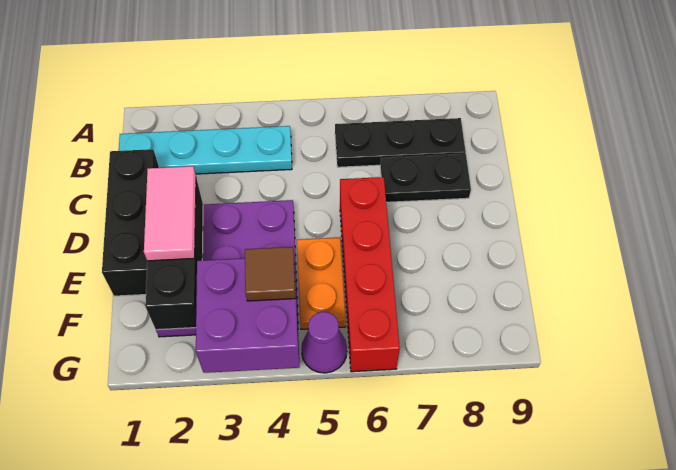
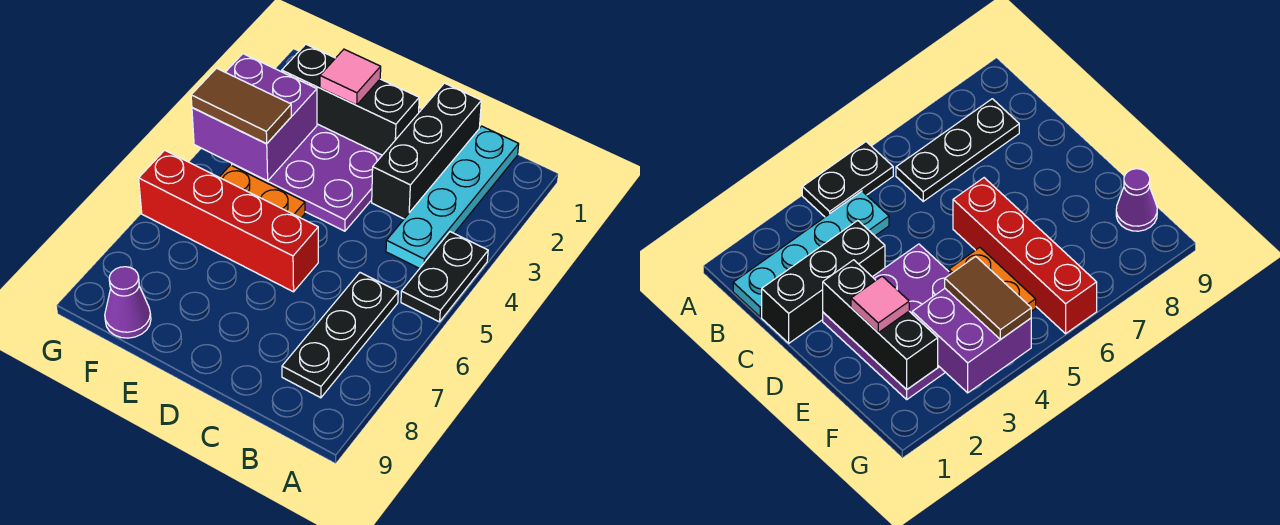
black 1x3 brick [102,149,159,296] -> black 1x3 brick turned to [372,83,481,219]
black 1x2 plate [380,154,471,202] -> black 1x2 plate moved to [401,232,488,322]
pink 1x2 tile [144,166,196,261] -> pink 1x1 tile [320,49,381,105]
brown 1x1 tile [245,247,295,301] -> brown 1x2 tile [191,68,291,144]
purple 1x1 cone [301,312,347,373] -> purple 1x1 cone moved to [105,267,151,338]

